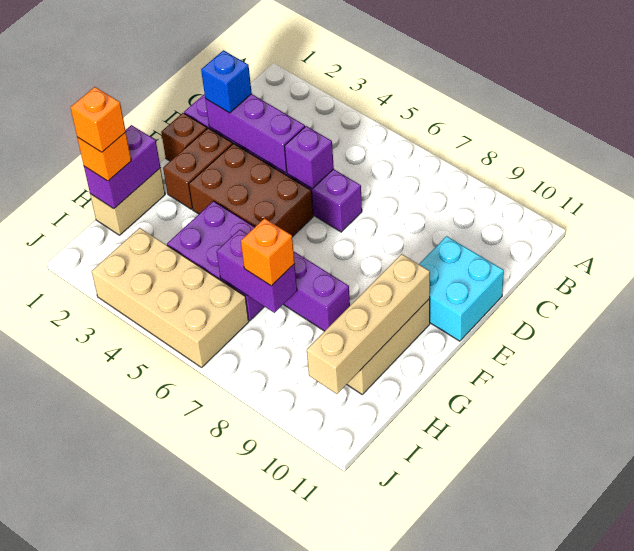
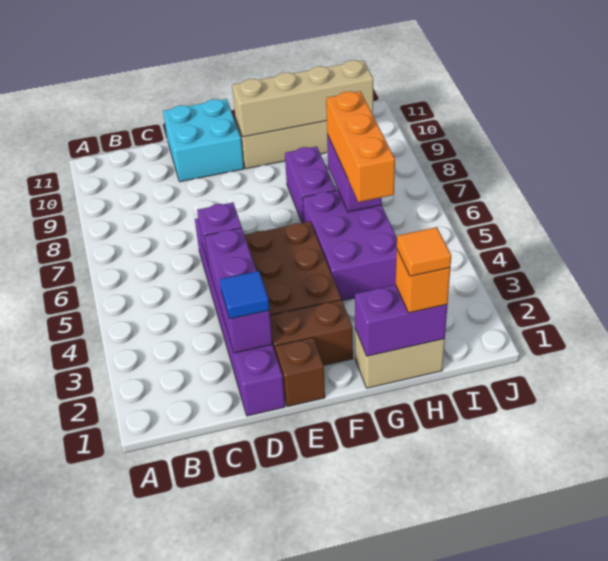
blue 1x1 brick [201,50,252,113] -> blue 1x1 tile [220,271,270,319]
orange 1x1 brick [70,87,126,152] -> orange 1x1 tile [397,227,451,276]
orange 1x1 brick [241,218,295,286] -> orange 1x3 brick [326,91,395,202]
tan 2x4 brick [91,228,249,368] -> none

